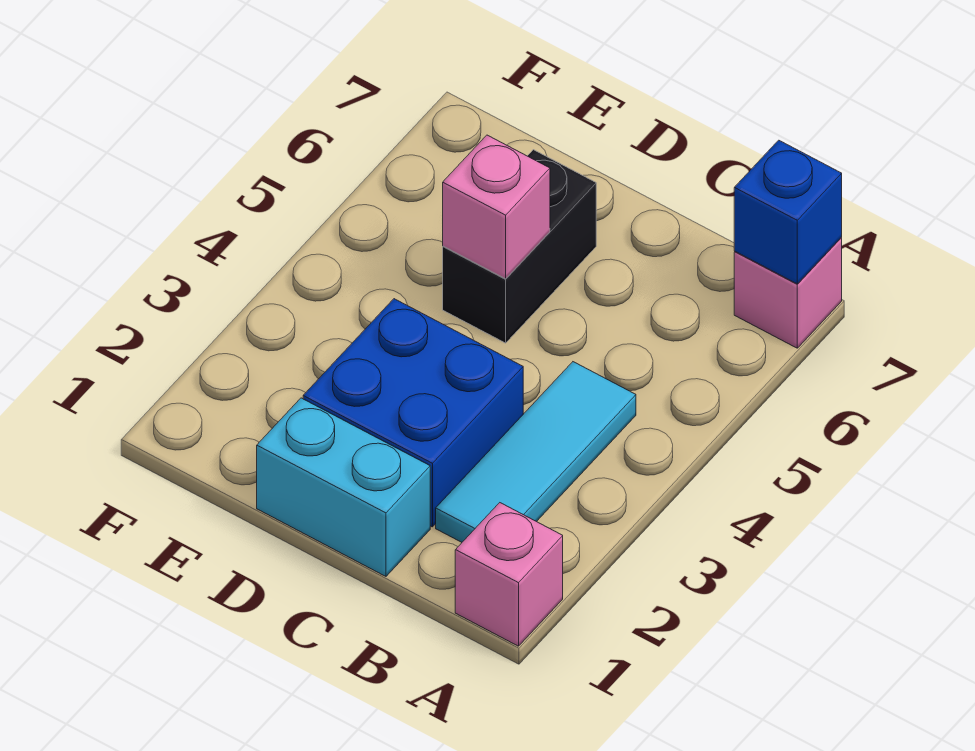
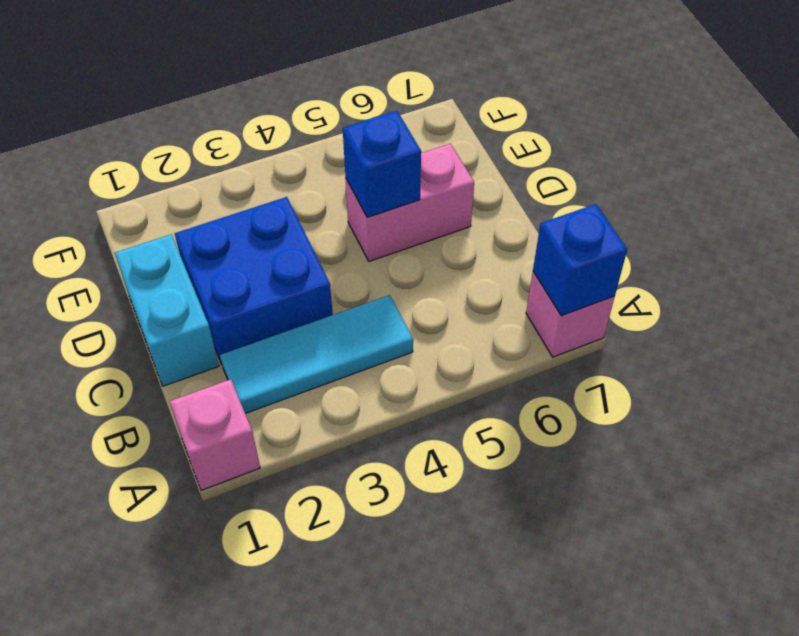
black 1x2 brick [443,150,596,343] -> pink 1x2 brick [346,144,474,261]
pink 1x1 brick [443,135,550,279] -> blue 1x1 brick [343,111,421,217]

